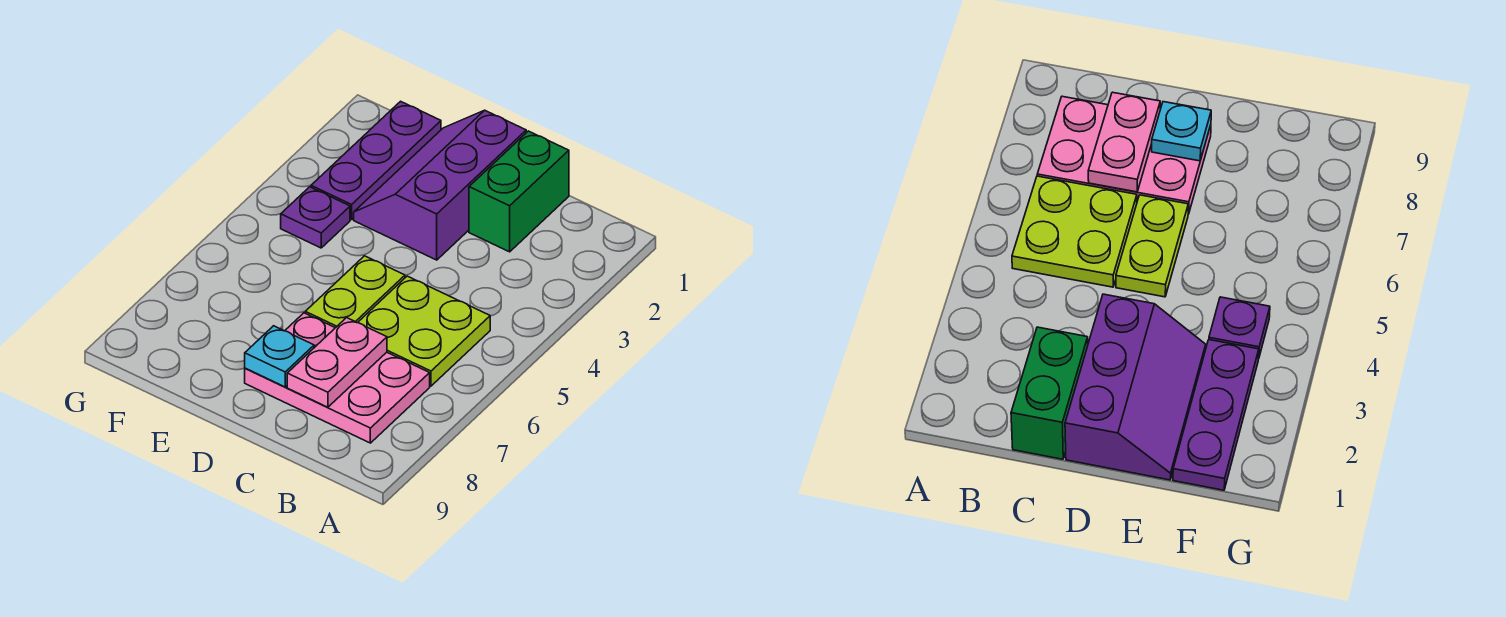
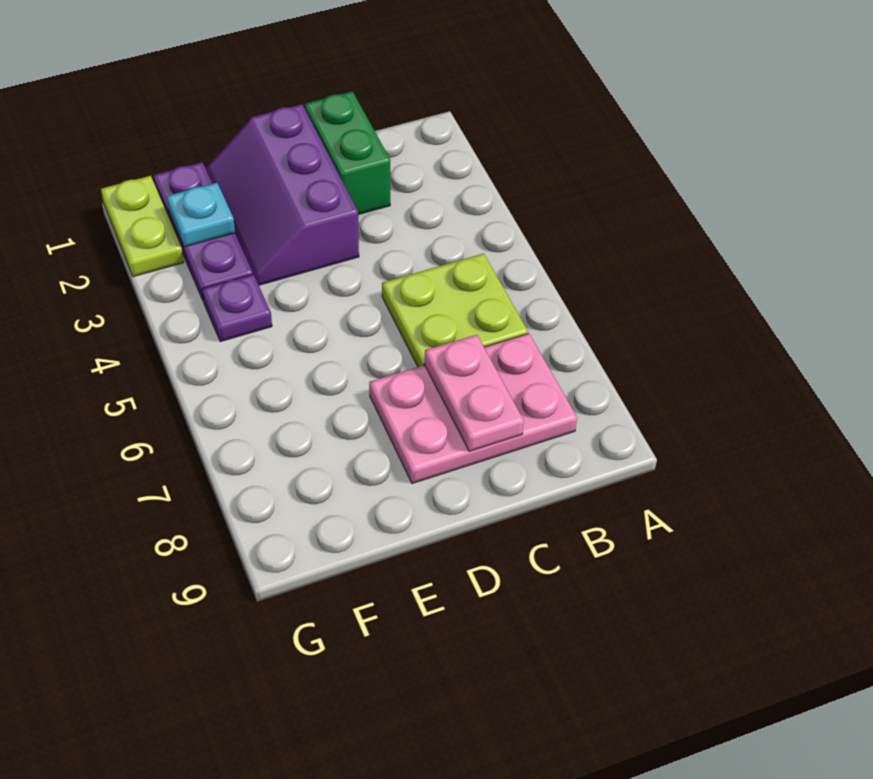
lime 1x2 plate [305,256,405,328] -> lime 1x2 plate moved to [101,176,184,277]
cyan 1x1 plate [245,326,314,387] -> cyan 1x1 plate moved to [167,183,235,247]

